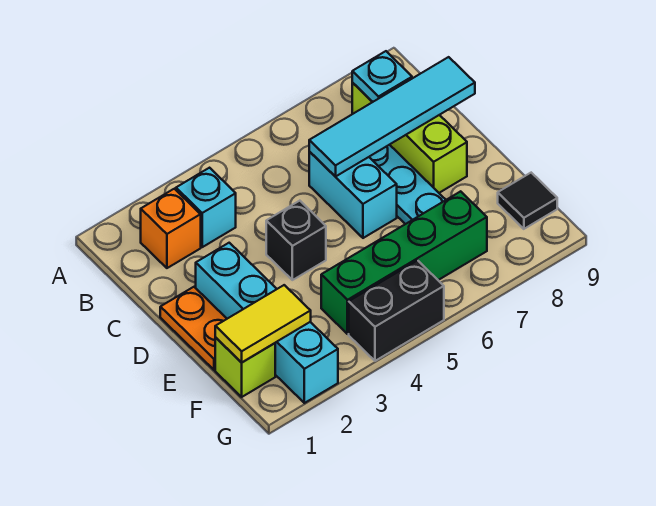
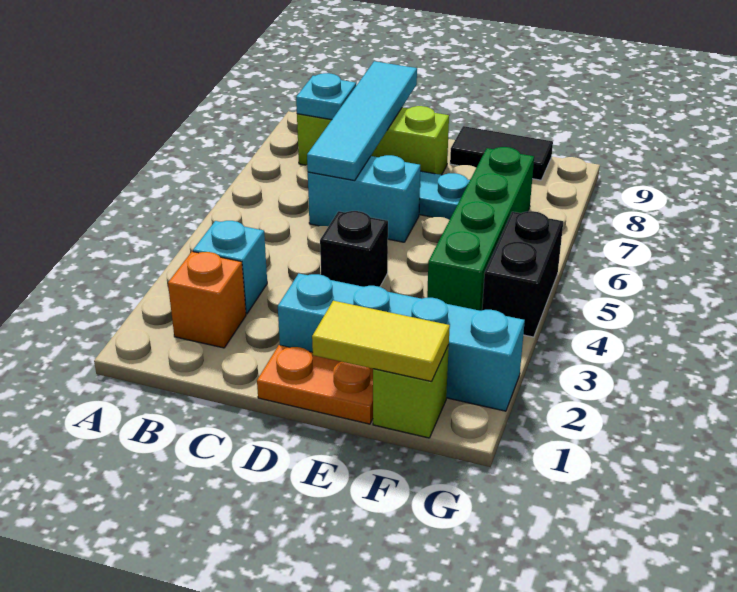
yellow 1x2 tile [215,285,311,363] -> yellow 1x2 tile turned to [312,301,450,381]
black 1x1 tile [498,173,557,229] -> black 1x2 tile [450,126,553,180]

